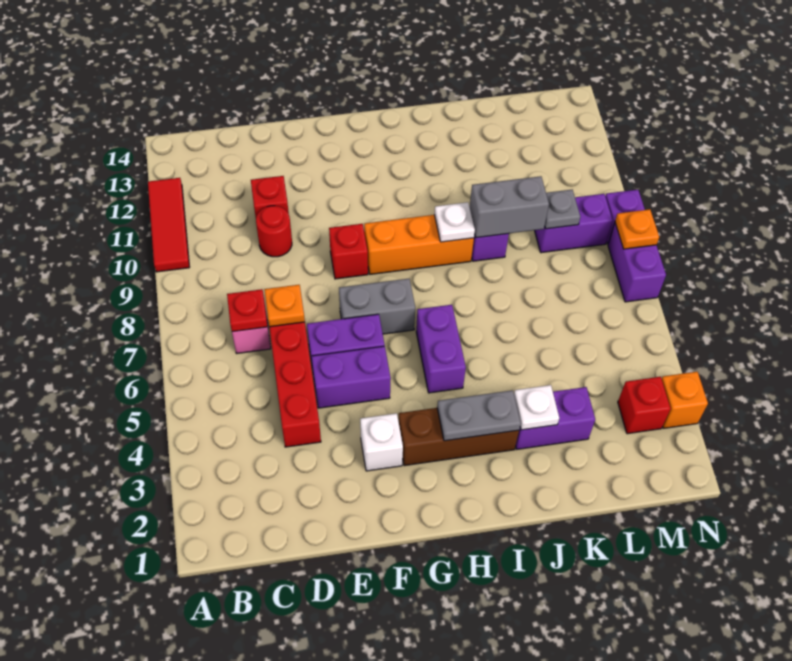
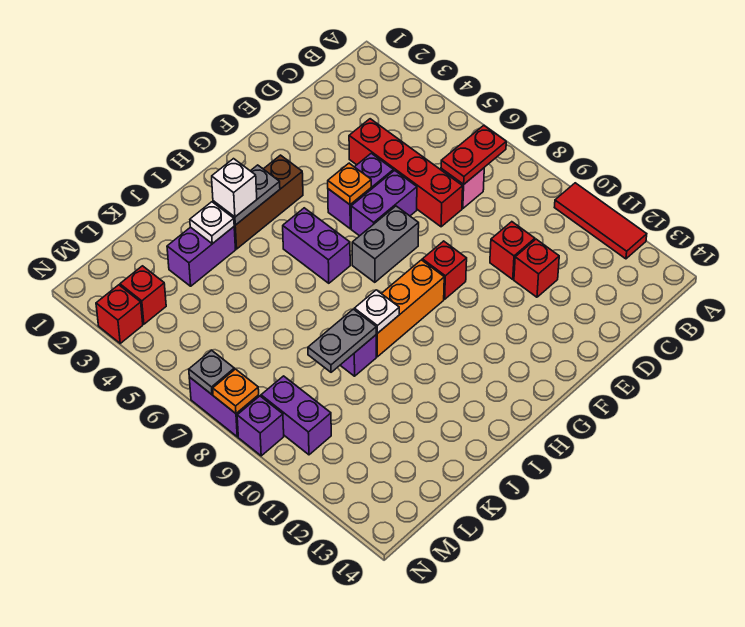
red 1x1 plate [227,289,267,332] -> red 1x2 plate [441,125,506,184]
orange 1x1 plate [264,285,305,327] -> orange 1x1 plate moved to [328,163,371,205]
red 1x1 round brick [256,206,292,257] -> red 1x1 brick [490,222,535,279]
white 1x1 brick [360,413,403,471] -> white 1x1 brick moved to [212,159,257,217]
grey 1x2 brick [470,176,549,238] -> grey 1x2 plate [308,309,376,372]
purple 1x2 brick [535,194,613,253] -> purple 1x2 brick turned to [261,376,331,455]
grey 1x1 plate [545,190,580,229] -> grey 1x1 plate moved to [189,350,234,394]
orange 1x1 brick [662,372,708,428] -> red 1x1 brick [96,285,143,343]

